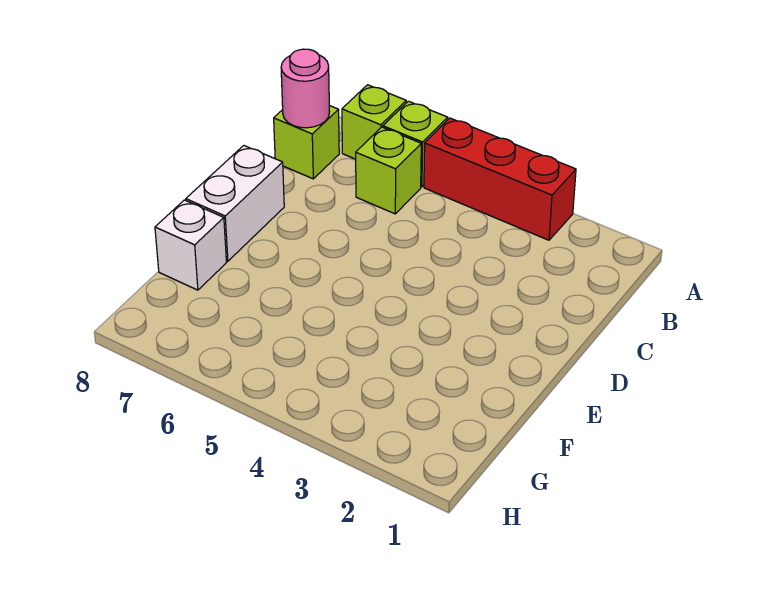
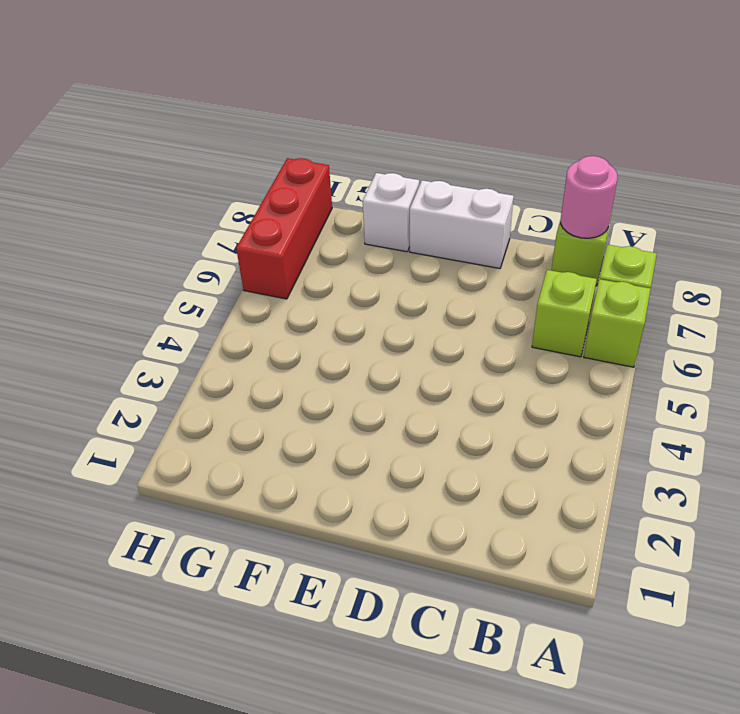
red 1x3 brick [424,118,576,240] -> red 1x3 brick moved to [236,158,332,299]

